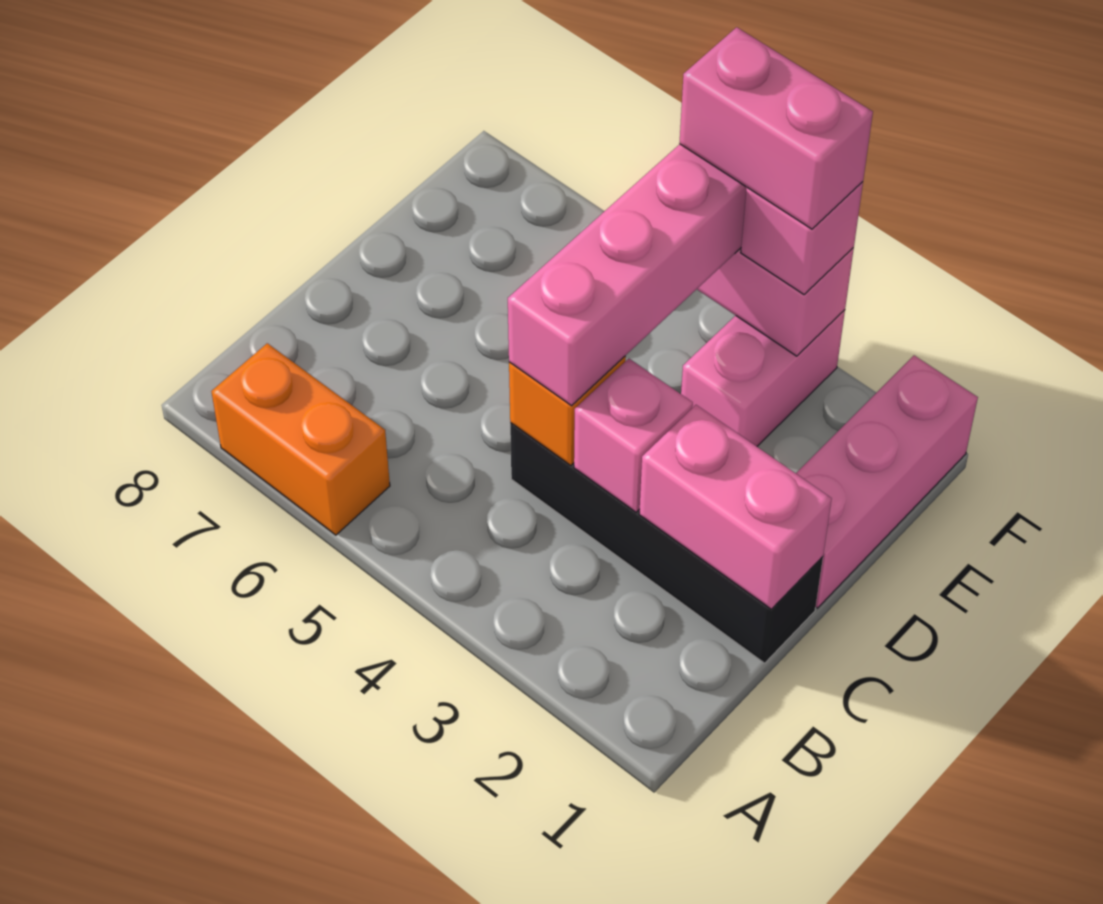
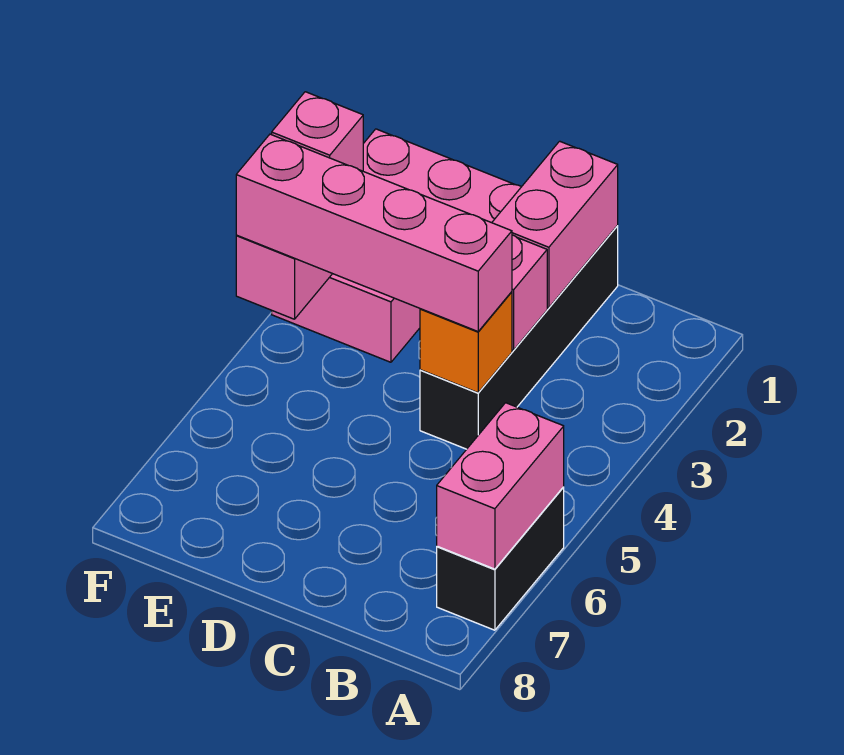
orange 1x2 brick [211,343,390,535] -> black 1x2 brick [437,487,564,630]
pink 1x2 brick [679,27,873,229] -> pink 1x2 brick moved to [437,403,564,569]

